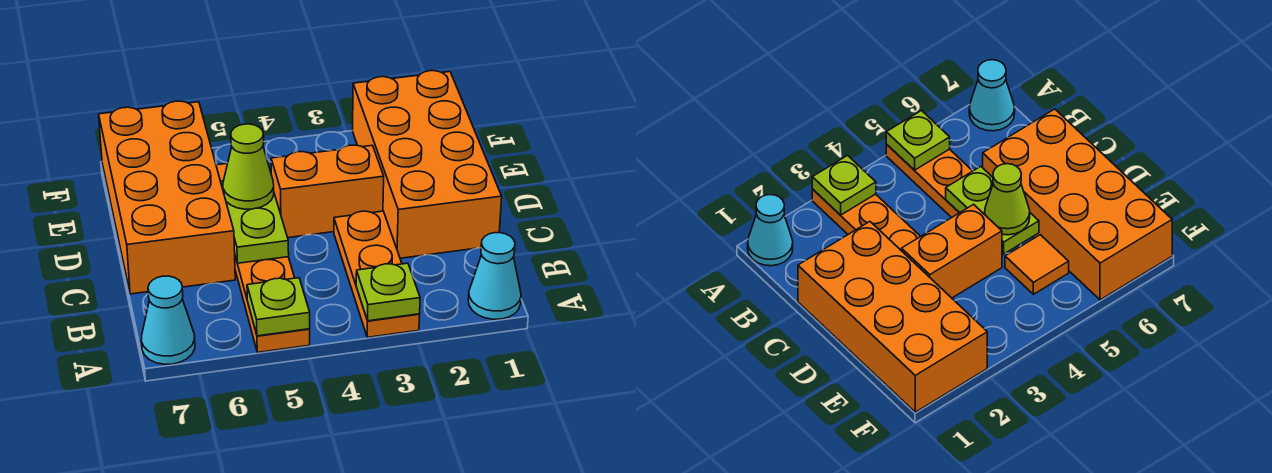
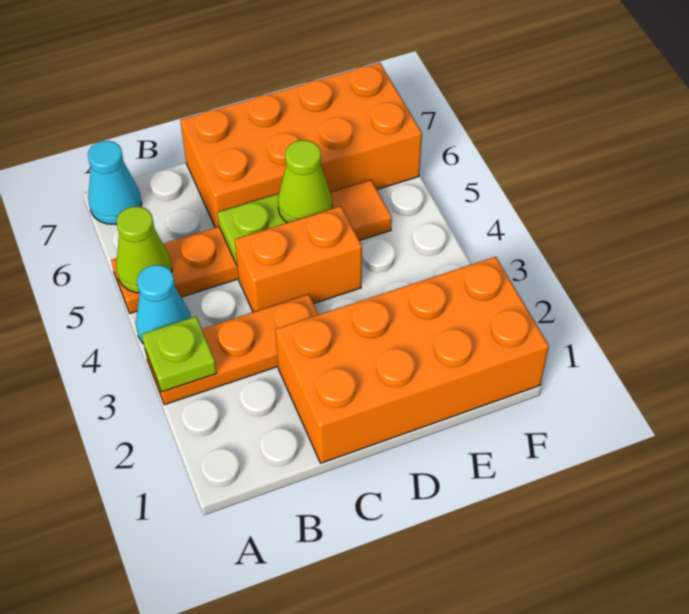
cyan 1x1 cone [468,233,521,319] -> cyan 1x1 cone moved to [136,265,191,344]
lime 1x1 plate [247,278,310,336] -> lime 1x1 cone [116,206,172,293]
orange 1x2 brick [271,145,384,238] -> orange 1x2 brick turned to [235,206,362,312]

